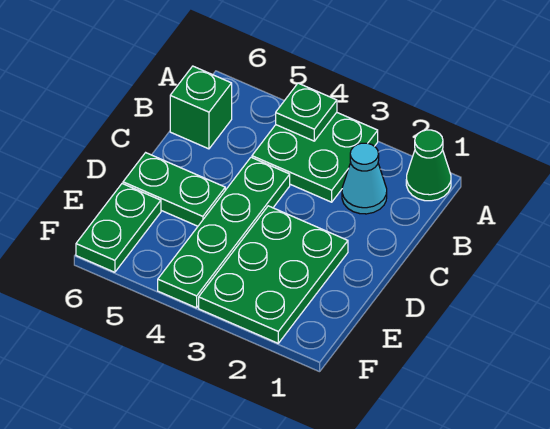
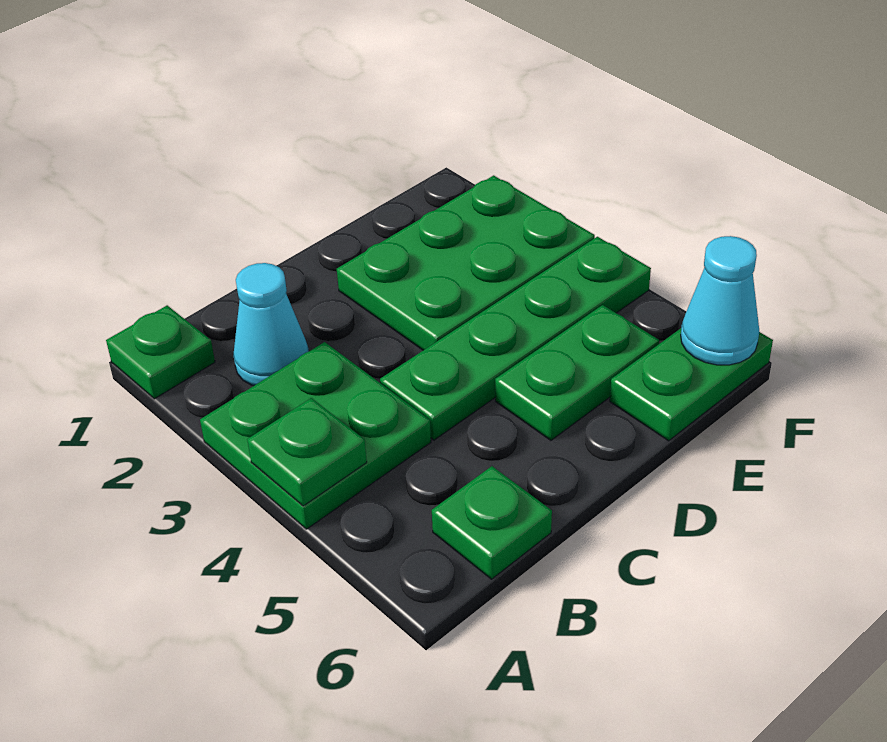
green 1x1 cone [406,130,451,201] -> green 1x1 plate [106,305,215,399]
green 1x1 brick [170,66,232,149] -> green 1x1 plate [432,466,552,579]
green 1x2 plate [123,153,225,226] -> green 1x2 plate turned to [495,305,659,440]
none -> cyan 1x1 cone [681,236,759,365]

